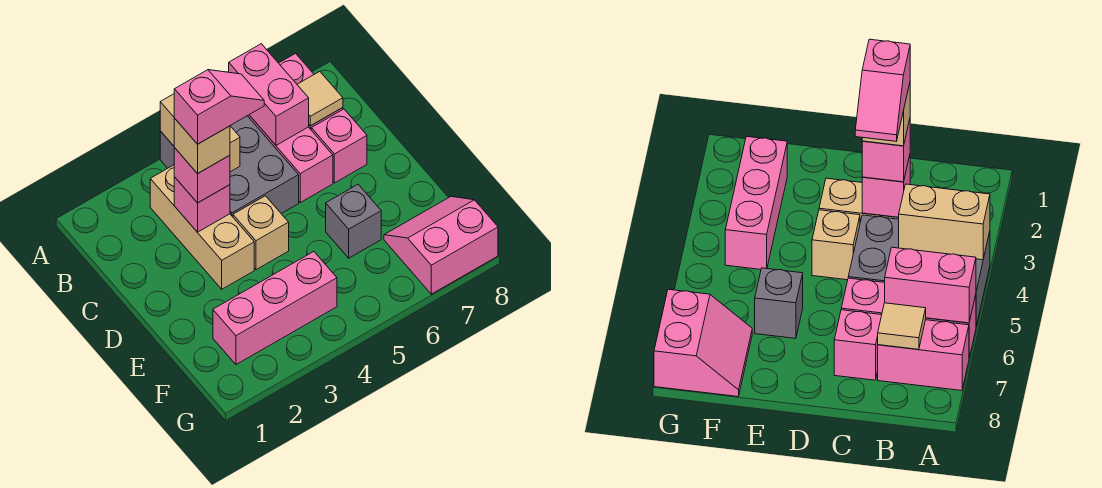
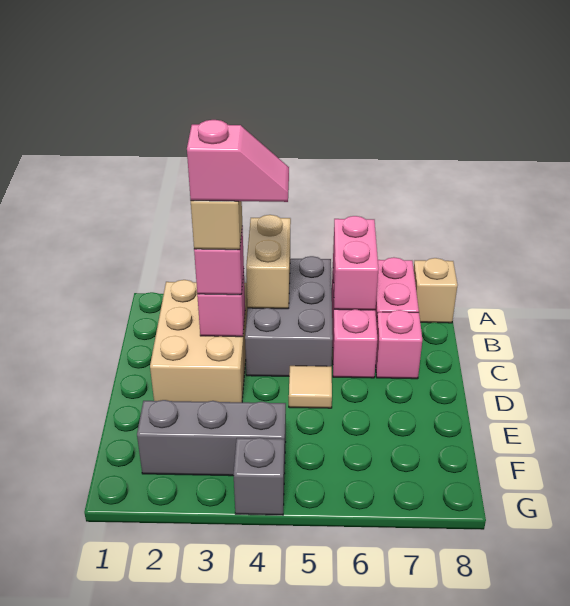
tan 1x3 brick [150,165,254,289] -> tan 2x3 brick [150,280,247,402]
tan 1x1 tile [297,72,343,126] -> tan 1x1 tile moved to [289,366,332,408]
tan 1x1 brick [233,196,289,270] -> tan 1x1 brick moved to [414,258,458,323]
grey 1x1 brick [326,185,381,258] -> grey 1x1 brick moved to [234,438,284,515]
pink 1x3 brick [213,252,337,364] -> grey 1x3 brick [137,400,286,476]
pink 2x2 slope [384,196,498,294] -> none

